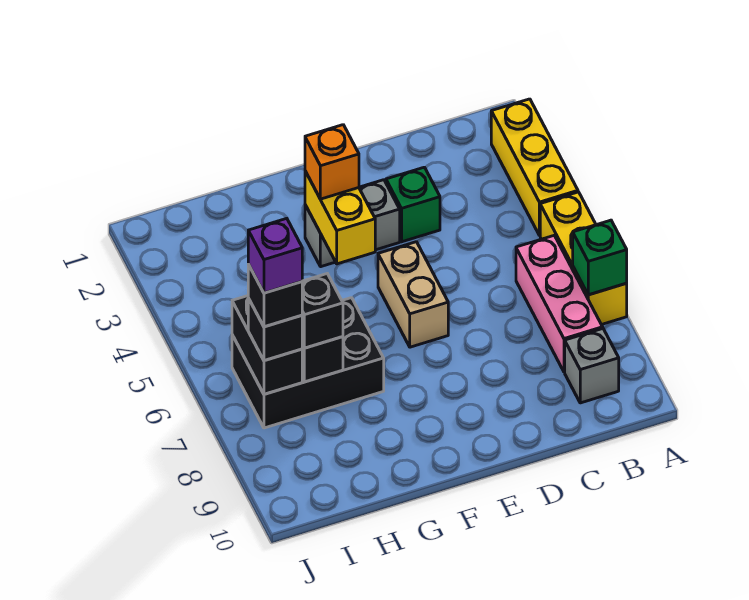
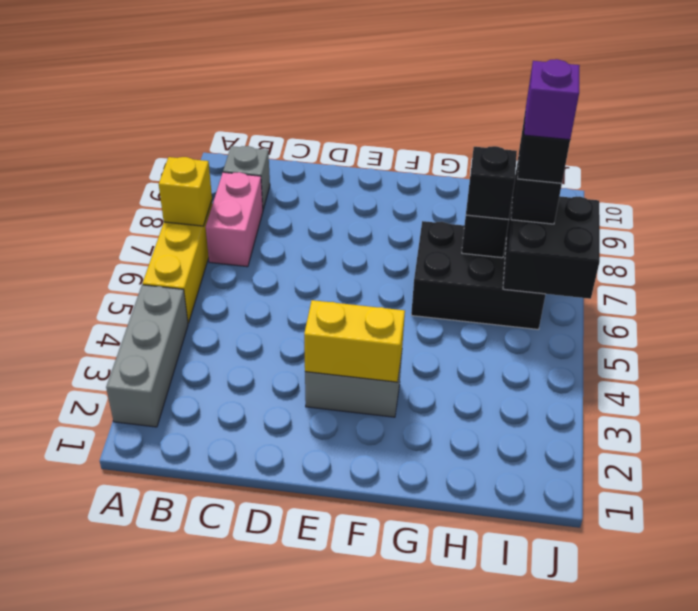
yellow 1x3 brick [491,99,578,236] -> grey 1x3 brick [106,285,188,427]
green 1x1 brick [573,220,627,295] -> yellow 1x1 brick [159,157,212,226]
pink 1x3 brick [516,236,603,372] -> pink 1x2 brick [206,172,263,267]
green 1x1 brick [386,167,440,242] -> none
tan 1x2 brick [378,242,448,347] -> none
yellow 1x2 brick [305,171,375,264] -> yellow 1x2 brick turned to [304,300,405,382]
orange 1x1 brick [305,125,359,199] -> none
black 1x2 brick [232,296,302,394] -> black 2x2 brick [503,196,600,299]

